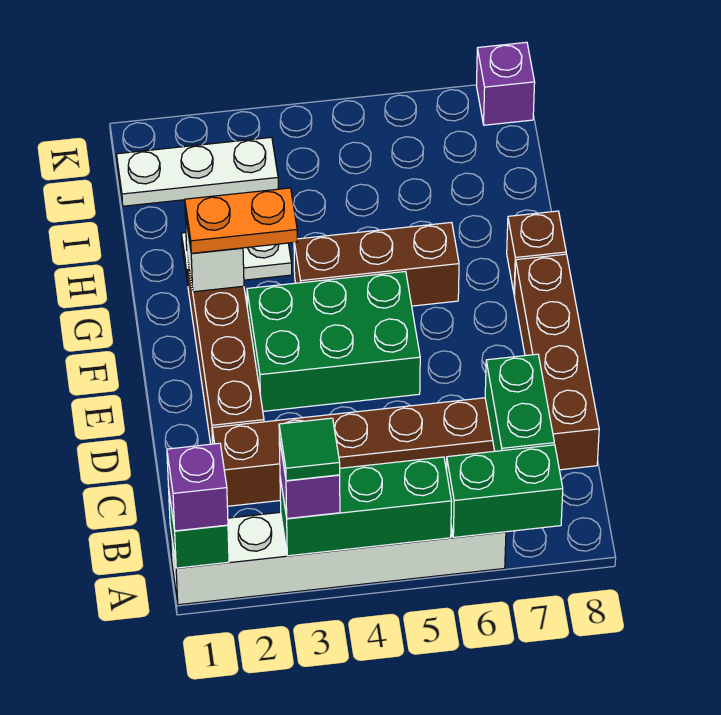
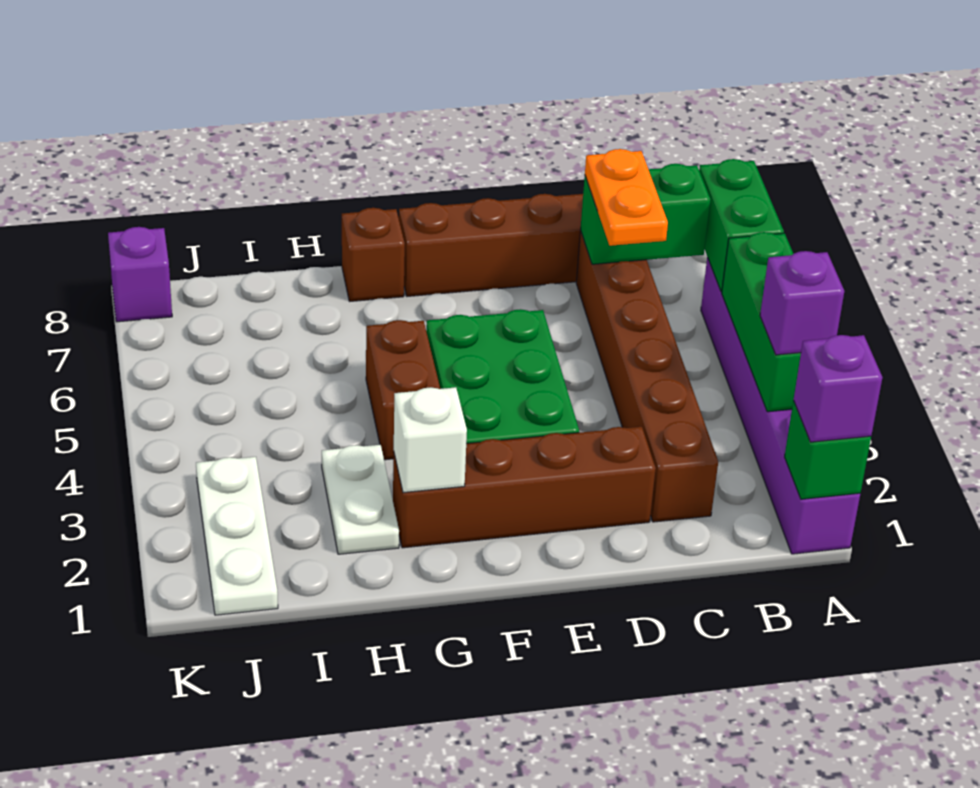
white 1x6 brick [170,512,506,605] -> purple 1x6 brick [701,257,860,554]
green 1x1 tile [279,418,340,481] -> none
orange 1x2 plate [185,188,297,253] -> orange 1x2 plate moved to [585,149,668,246]
brown 1x3 brick [294,222,459,306] -> brown 1x2 brick [366,320,440,460]

